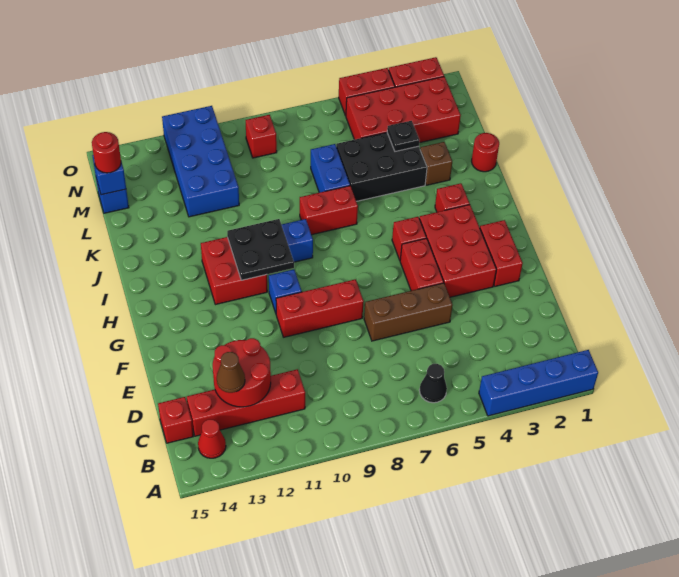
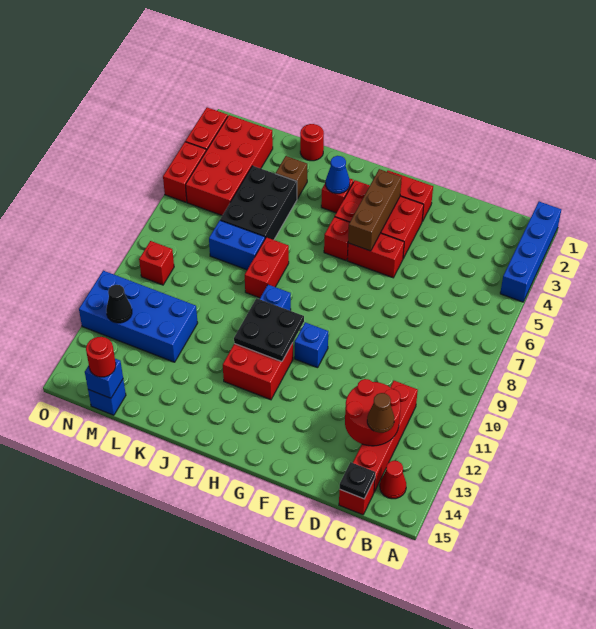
black 1x1 cone [419,364,447,403] -> black 1x1 cone moved to [106,285,132,323]
brown 1x3 brick [364,283,453,341] -> brown 1x3 brick moved to [348,169,402,251]
red 1x3 brick [276,279,364,337] -> none
none -> blue 1x1 cone [326,156,350,194]
black 1x1 plate [387,121,419,151] -> black 1x1 plate moved to [340,462,375,499]

